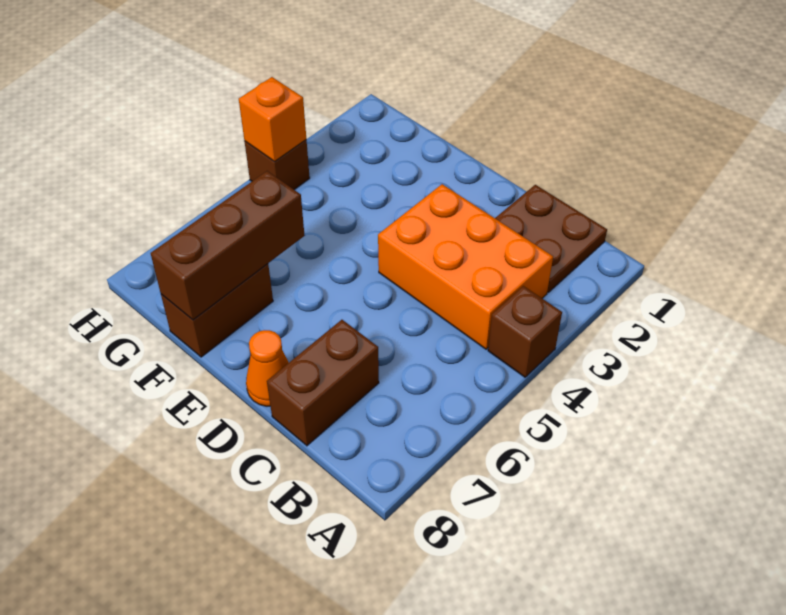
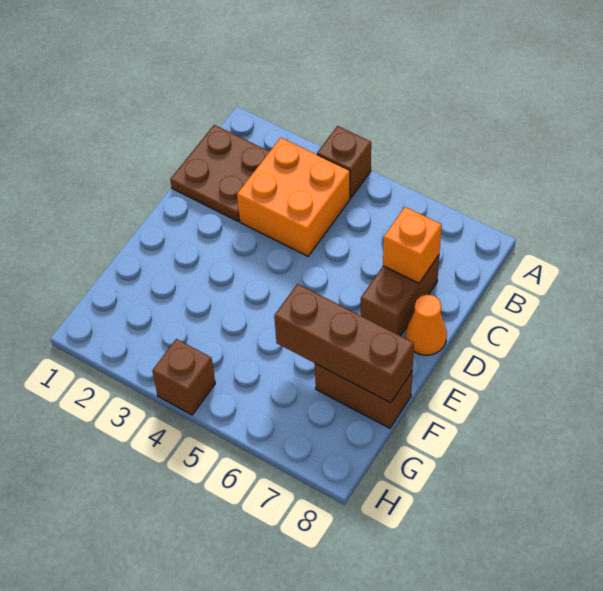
orange 2x3 brick [378,184,553,349] -> orange 2x2 brick [237,138,350,256]
brown 1x2 brick [267,320,379,446] -> brown 1x2 brick turned to [361,255,439,336]
orange 1x1 brick [239,77,306,161] -> orange 1x1 brick moved to [383,207,442,283]

